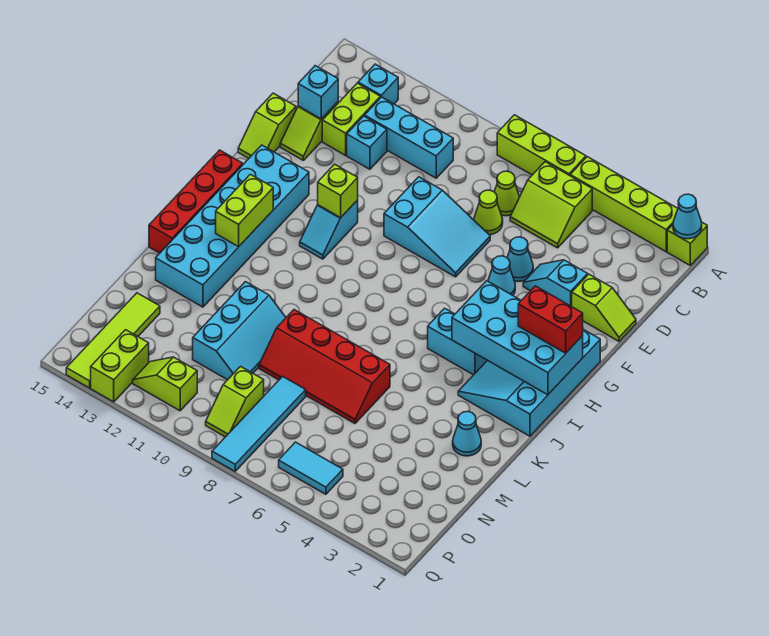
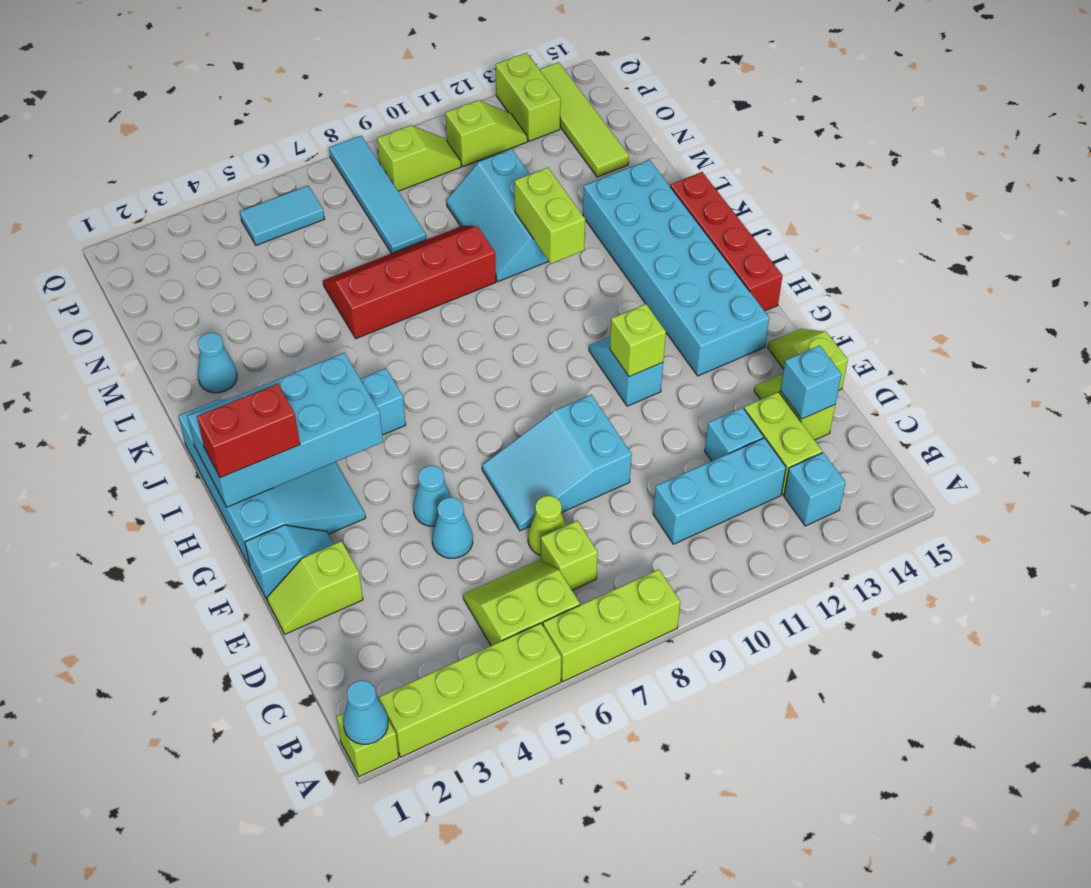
lime 1x1 cone [494,171,519,216] -> lime 1x1 brick [541,521,598,590]
cyan 1x2 slope [523,260,588,306] -> cyan 1x2 slope moved to [245,525,334,601]
lime 1x2 brick [216,174,273,247] -> lime 1x2 brick moved to [515,168,585,264]
lime 1x2 slope [206,366,264,437] -> lime 1x2 slope turned to [377,125,461,191]

